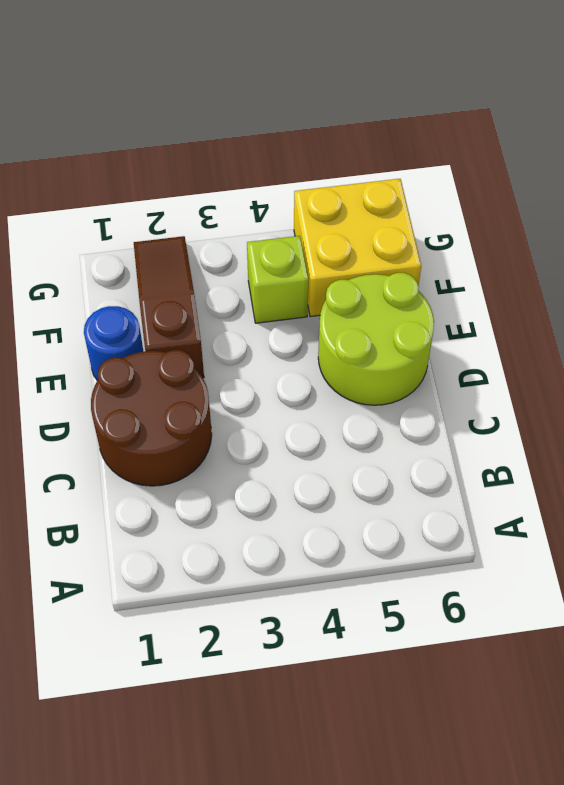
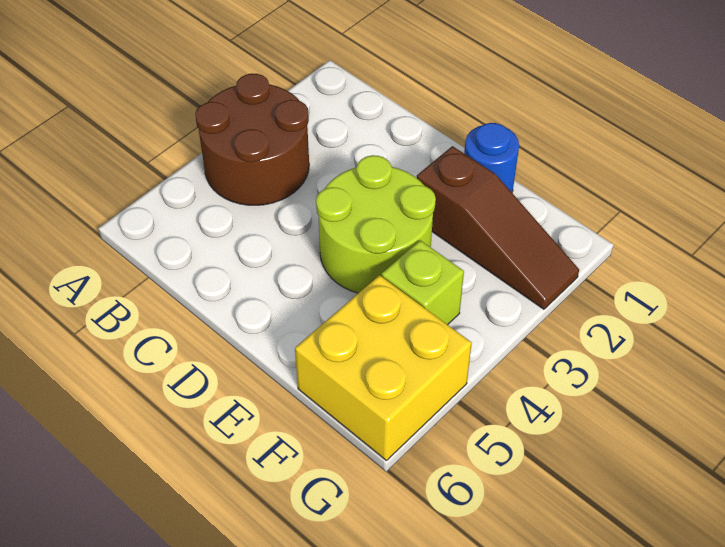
brown 2x2 round brick [91,350,212,486] -> brown 2x2 round brick moved to [195,73,309,205]
lime 2x2 round brick [318,273,434,405] -> lime 2x2 round brick moved to [316,155,436,293]

